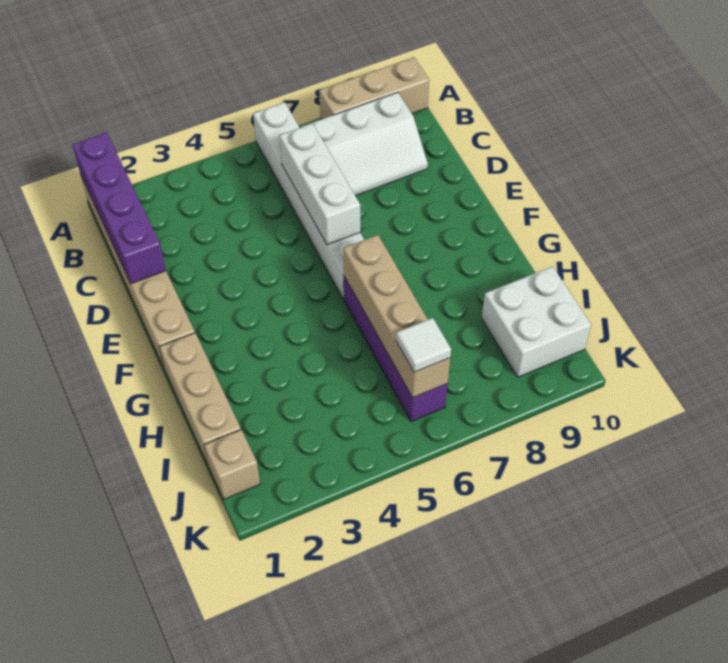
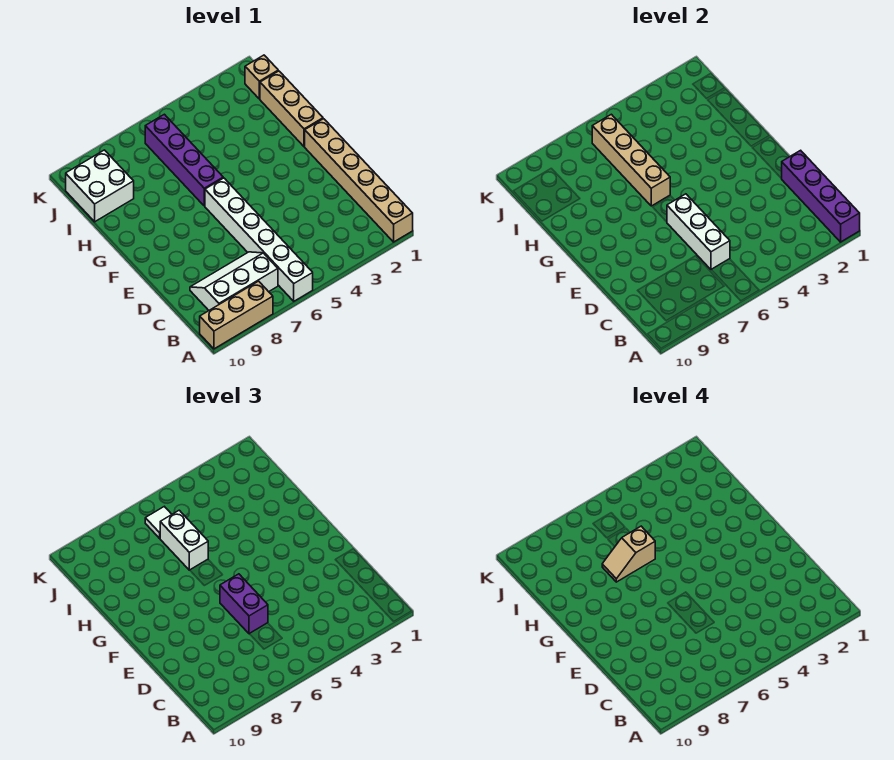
none -> purple 1x2 brick [220,574,268,634]
none -> white 1x2 brick [160,510,208,570]
none -> tan 1x2 slope [602,526,655,582]

